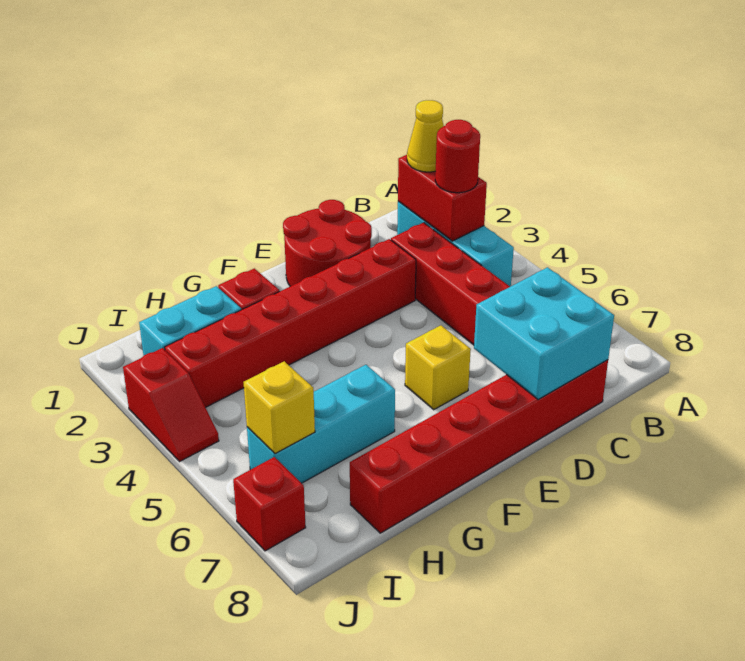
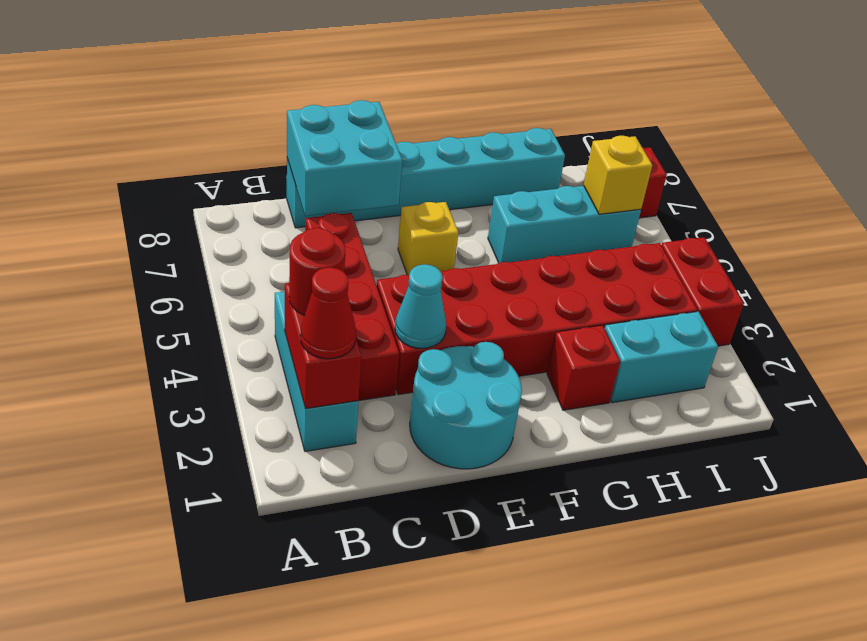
yellow 1x1 cone [407,100,444,172] -> red 1x1 cone [300,267,356,359]
red 1x6 brick [350,360,608,533] -> cyan 1x6 brick [287,128,565,228]
red 2x2 round brick [283,200,372,286] -> cyan 2x2 round brick [410,342,522,469]
red 1x6 brick [165,239,416,407] -> red 2x6 brick [377,243,697,395]
none -> cyan 1x1 cone [395,264,446,348]
red 1x2 slope [123,348,219,462] -> red 1x2 brick [661,237,744,346]

